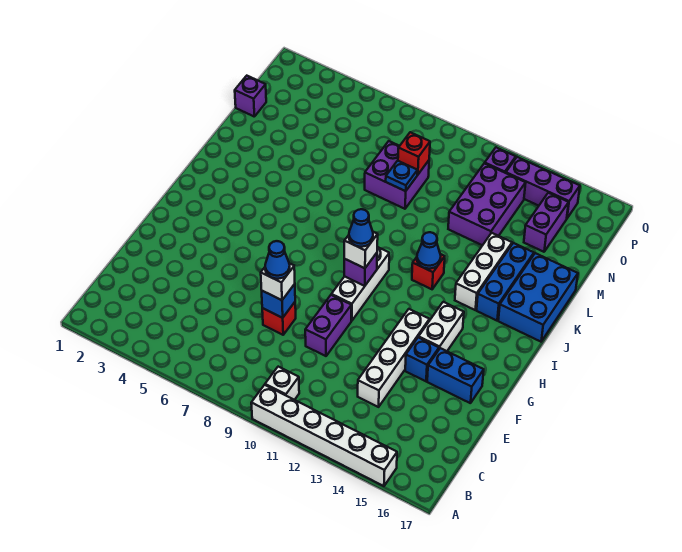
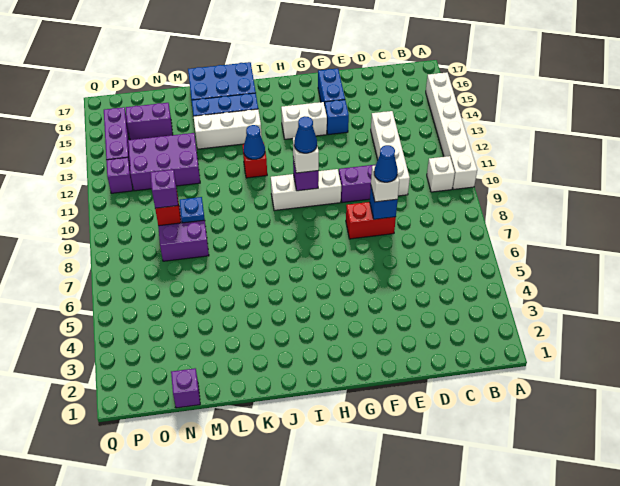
white 1x4 brick [358,309,429,407] -> white 1x4 brick turned to [371,111,410,196]
red 1x1 brick [262,302,296,335] -> red 1x2 brick [346,202,396,239]
none -> purple 1x1 brick [150,170,178,208]

